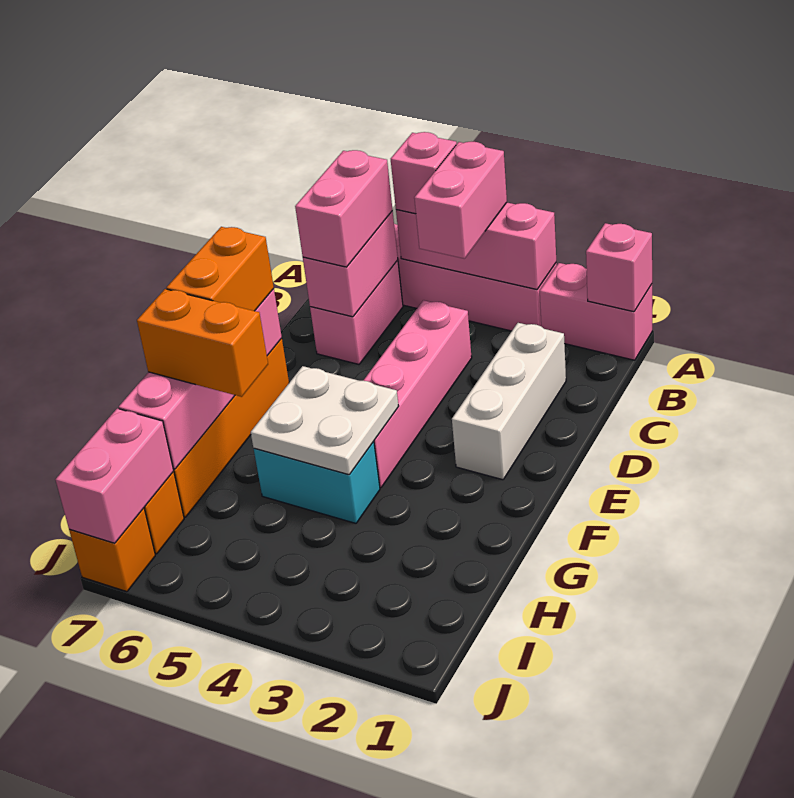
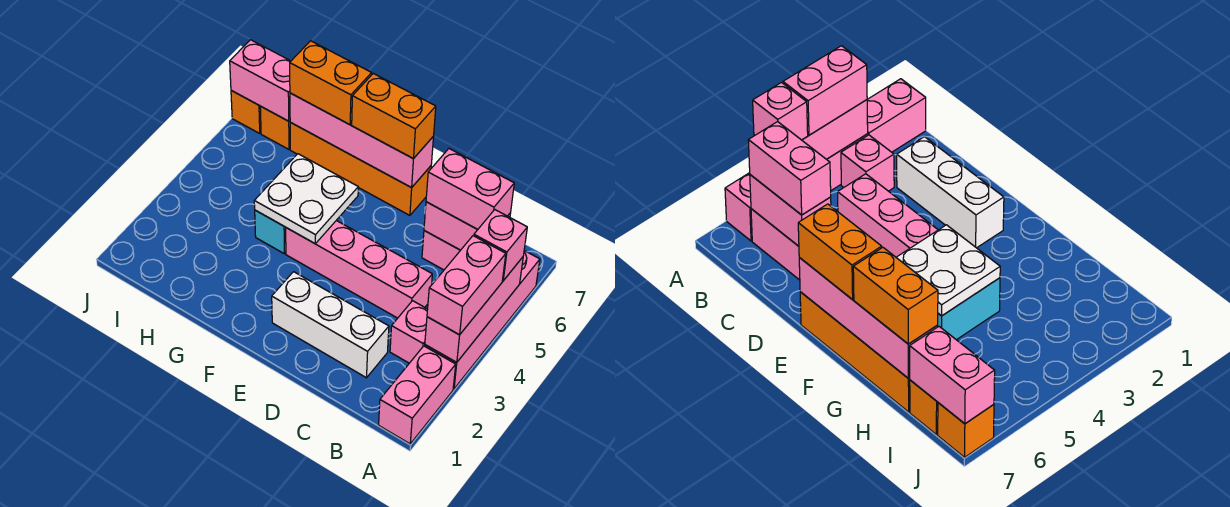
pink 1x1 brick [586,223,652,312] -> pink 1x1 brick moved to [390,301,428,363]
pink 1x2 brick [414,142,507,259] -> pink 1x2 brick turned to [427,236,506,335]
orange 1x2 brick [137,289,268,397] -> orange 1x2 brick turned to [290,41,372,125]

